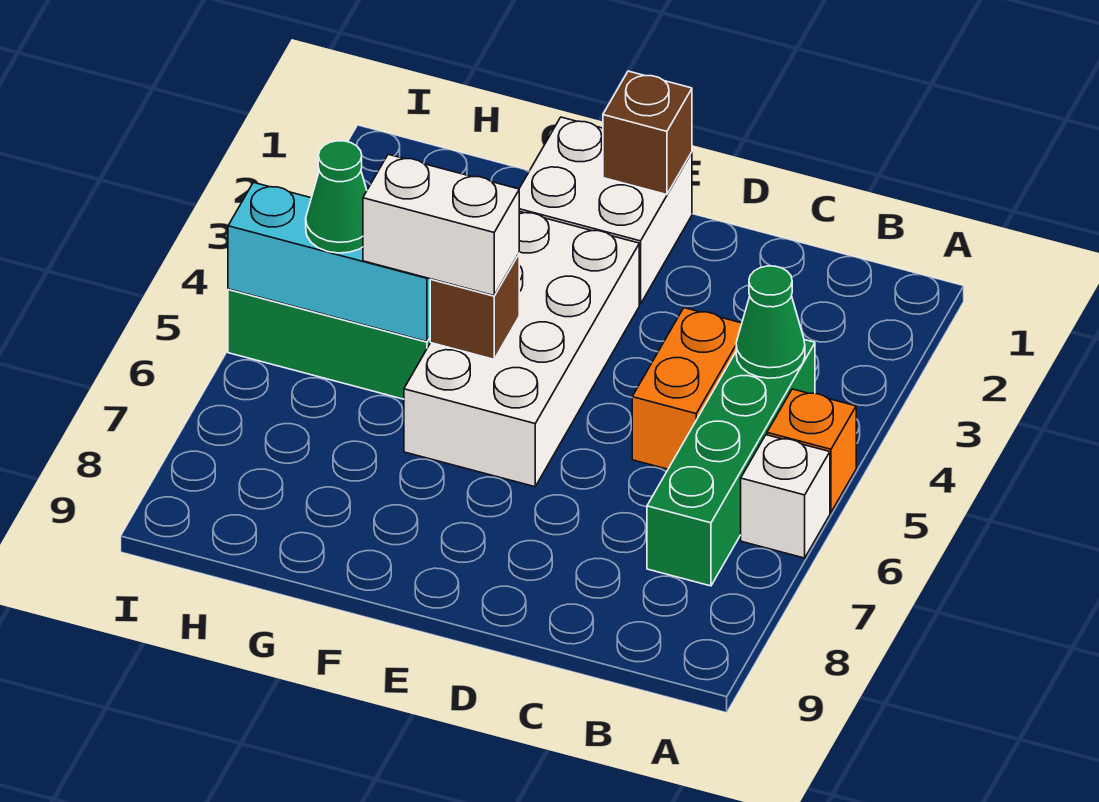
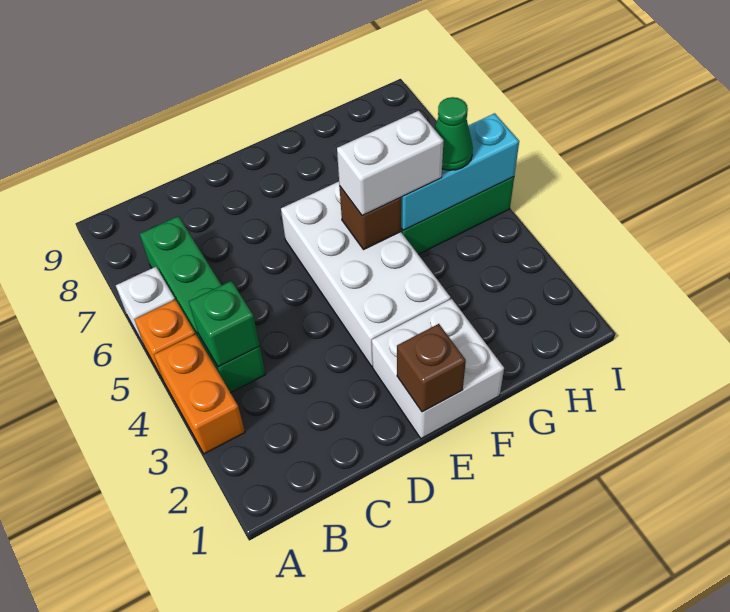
green 1x1 cone [736,266,805,378] -> green 1x1 brick [189,281,260,367]
orange 1x2 brick [632,308,742,469] -> orange 1x2 brick moved to [154,334,245,454]

